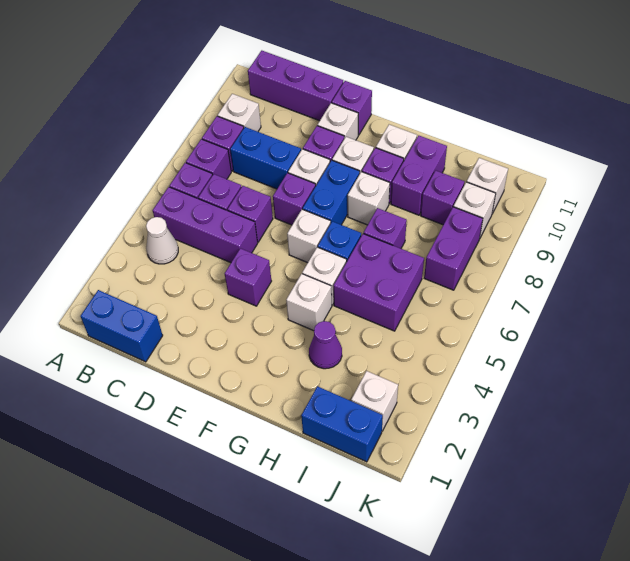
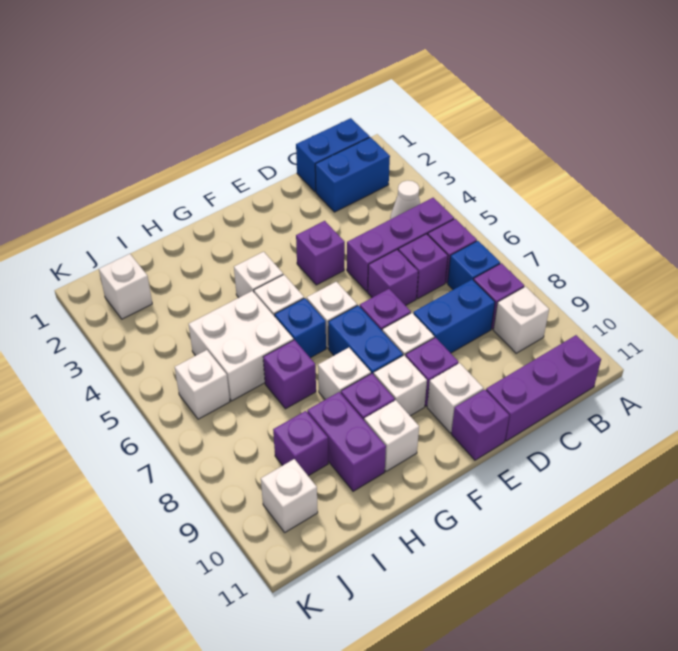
purple 1x1 brick [186,139,231,179] -> blue 1x1 brick [448,241,500,290]
purple 1x1 cone [309,321,342,369] -> none
purple 2x2 brick [334,234,424,331] -> white 2x2 brick [189,291,293,401]
blue 1x2 brick [301,386,383,462] -> blue 1x2 brick moved to [315,137,390,212]
purple 1x2 brick [424,207,483,290] -> none
white 1x1 brick [454,182,496,239] -> white 1x1 brick moved to [175,350,230,419]

